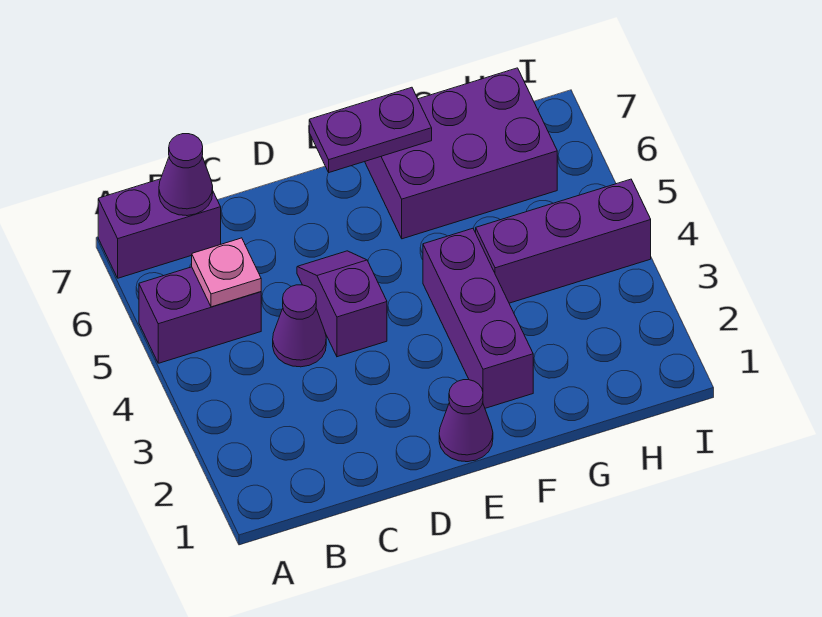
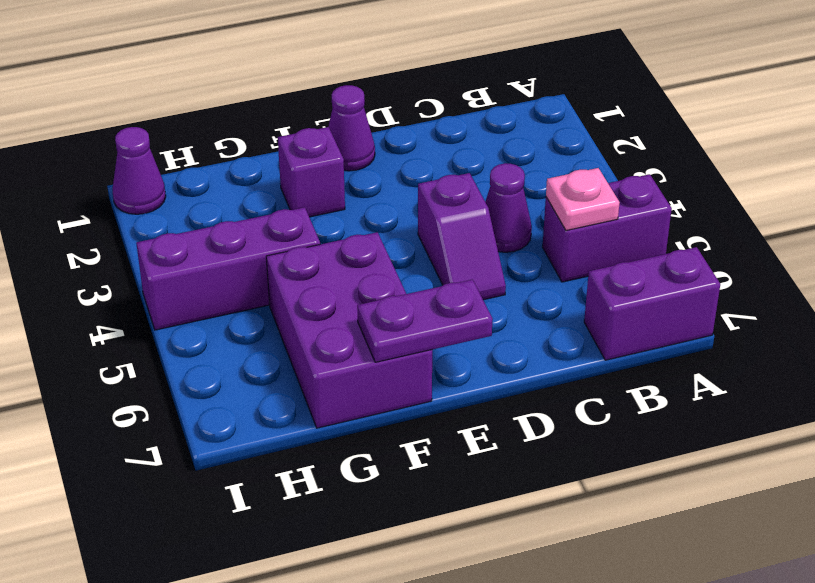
purple 1x1 cone [159,134,213,216] -> purple 1x1 cone moved to [113,127,166,214]
purple 1x3 brick [423,228,533,408] -> purple 1x1 brick [278,127,345,217]
purple 2x3 brick [365,68,557,239] -> purple 2x3 brick turned to [266,232,432,428]

